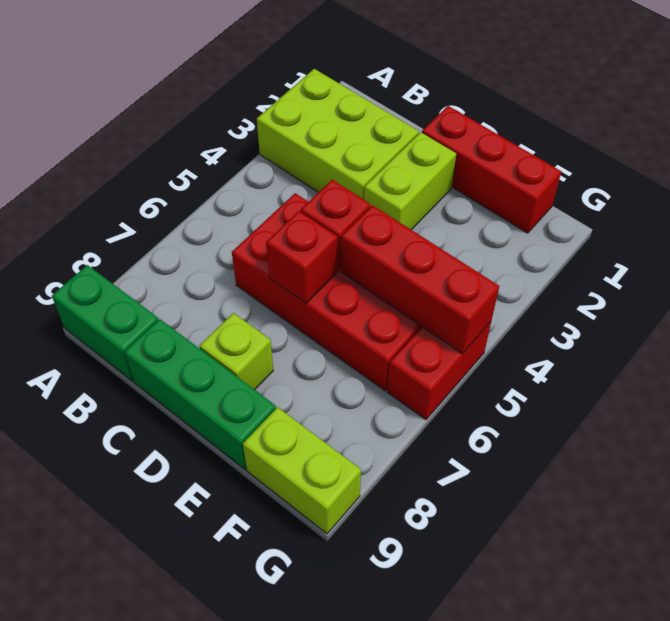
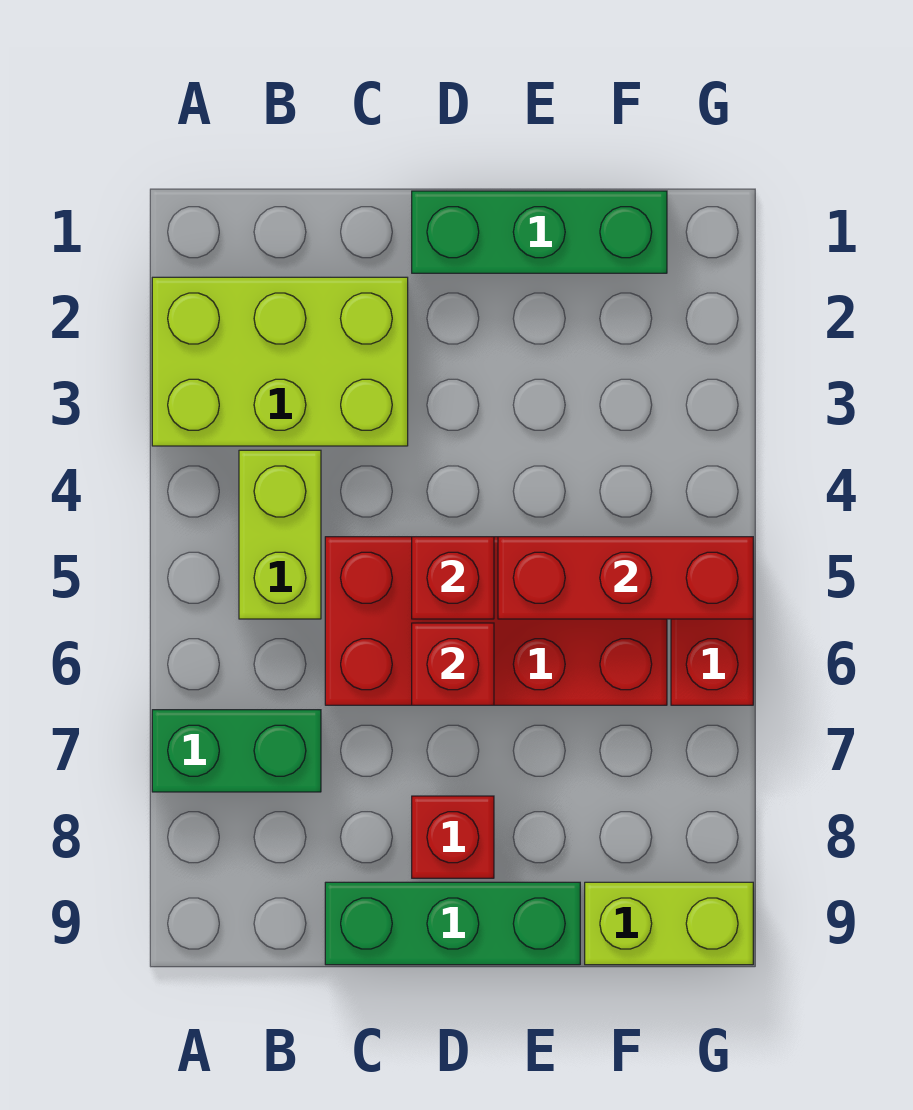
green 1x2 brick [52,265,158,381] -> green 1x2 brick moved to [152,710,321,792]
red 1x3 brick [422,106,561,233] -> green 1x3 brick [412,191,667,273]
lime 1x2 brick [364,132,456,230] -> lime 1x2 brick moved to [239,450,321,619]
lime 1x1 brick [199,313,273,390] -> red 1x1 brick [412,796,494,878]

